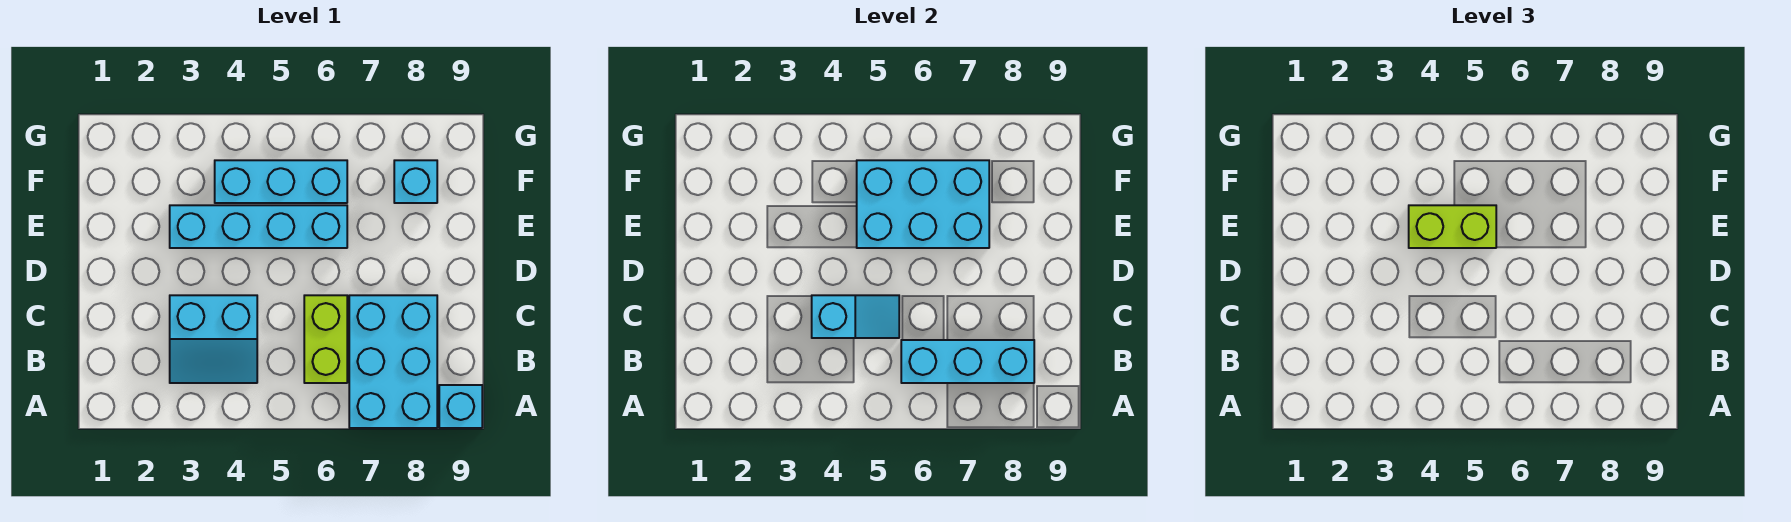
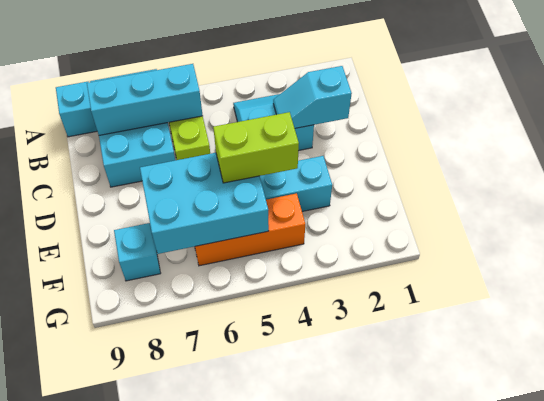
cyan 1x2 slope [812,295,899,338] -> cyan 1x2 slope moved to [273,66,352,128]
cyan 1x3 brick [215,160,347,203] -> orange 1x3 brick [195,193,305,266]

